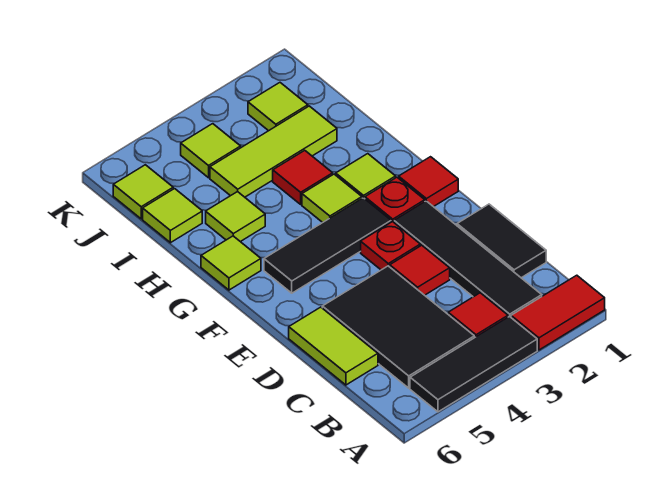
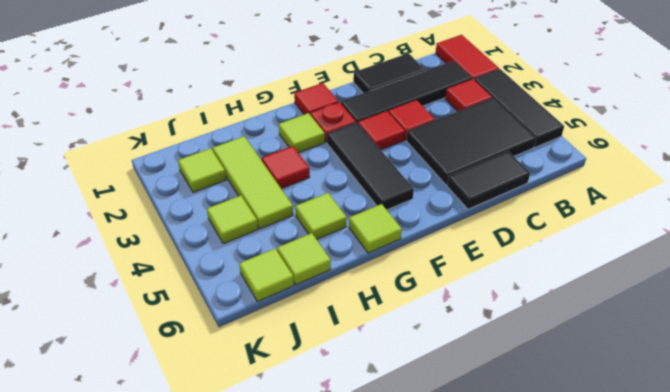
lime 1x2 tile [289,307,378,385] -> black 1x2 tile [447,151,530,209]
red 1x1 plate [361,222,420,270] -> red 1x1 tile [358,111,405,150]
lime 1x1 tile [302,174,362,223] -> none

